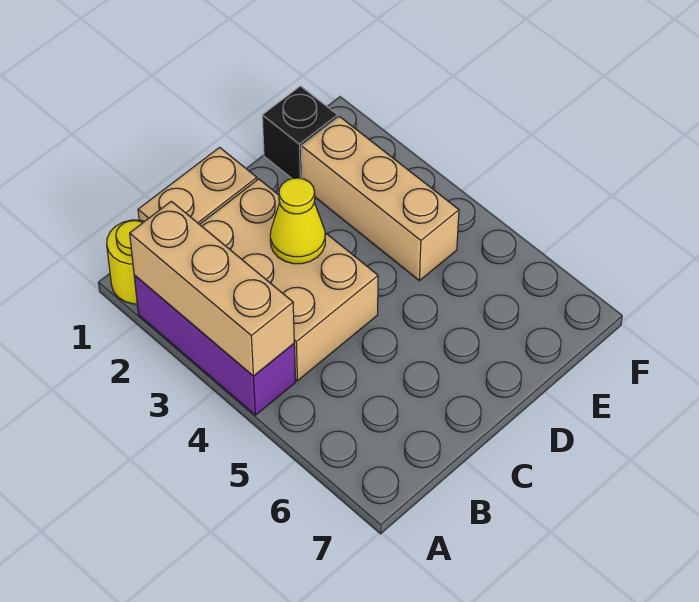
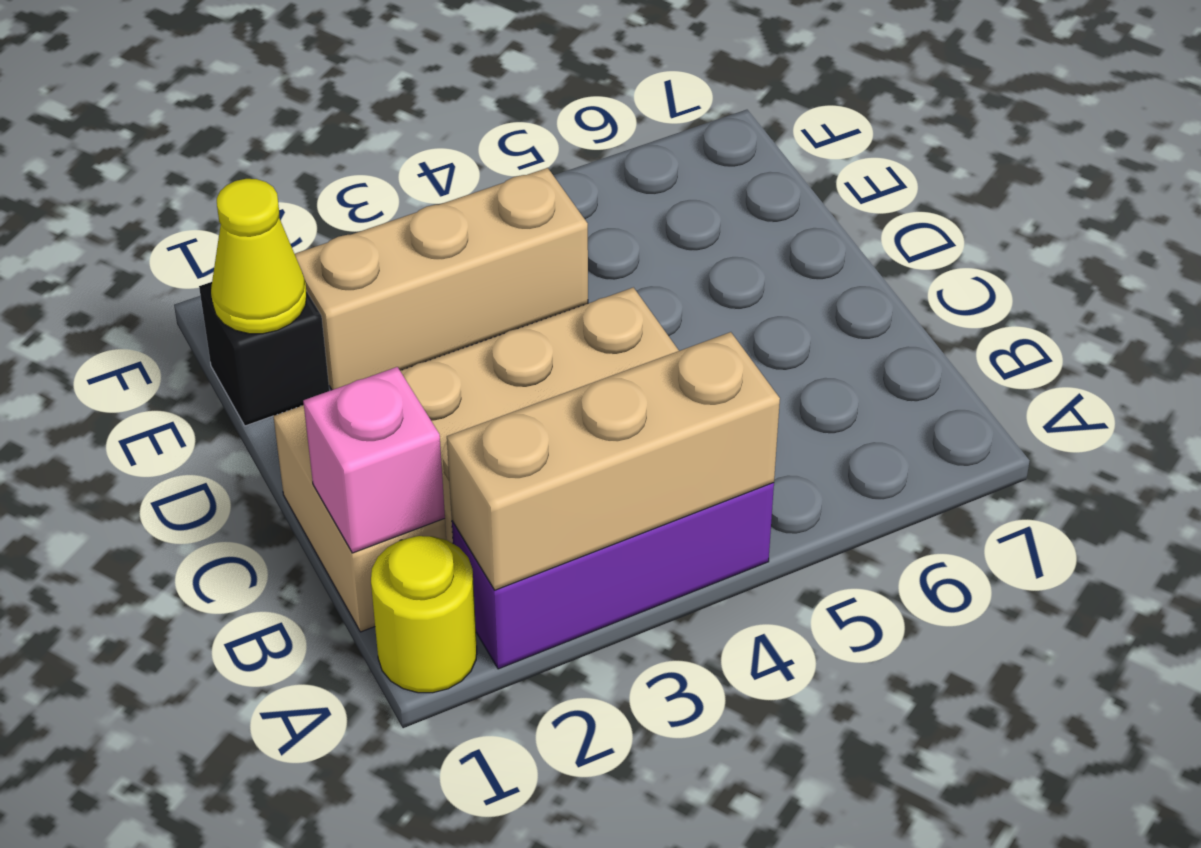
none -> pink 1x1 brick [303,367,445,553]
yellow 1x1 cone [270,178,325,264] -> yellow 1x1 cone moved to [211,179,307,334]

